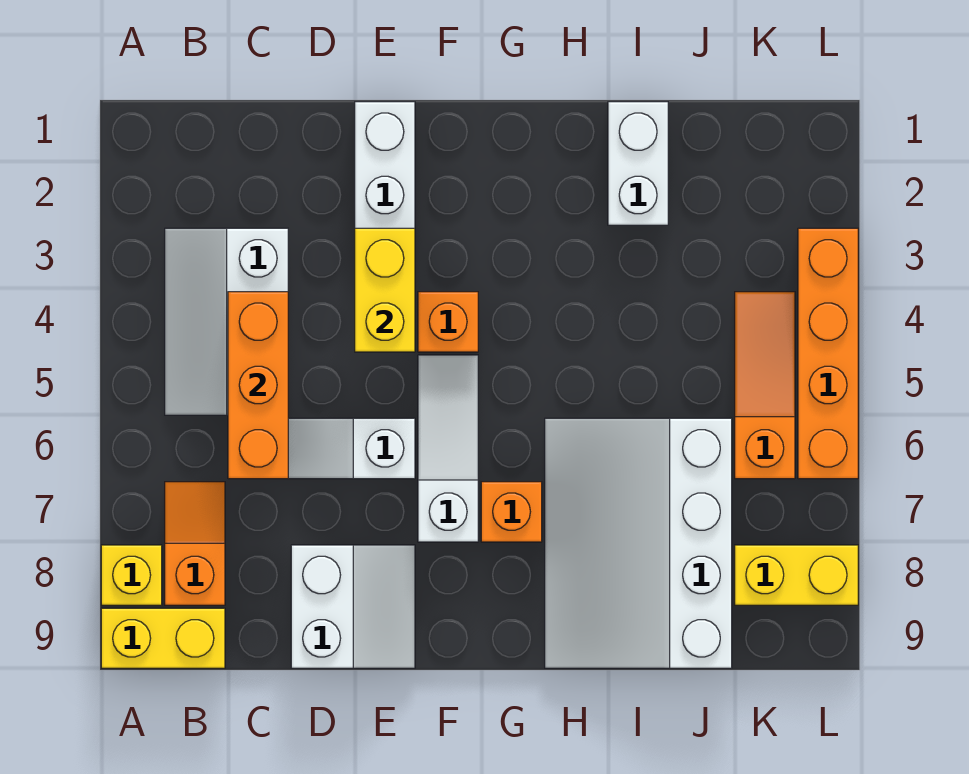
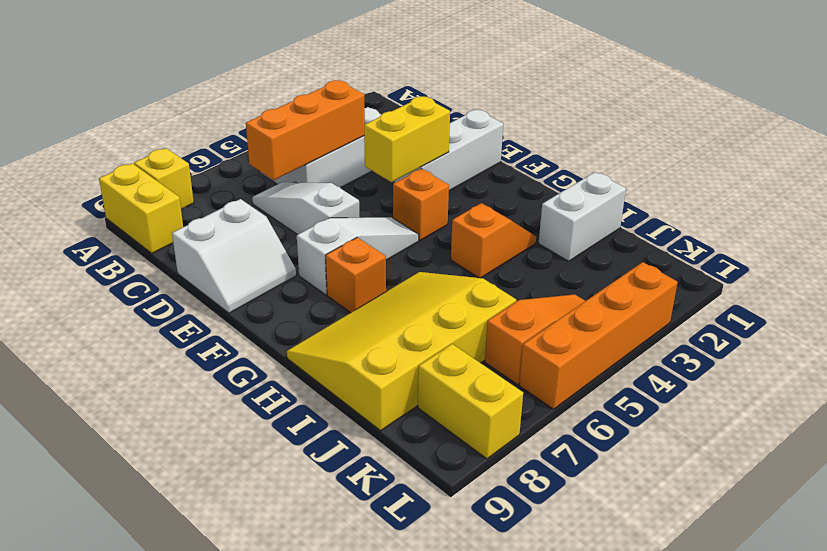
orange 1x2 slope [165,482,225,605] -> orange 1x2 slope moved to [451,203,536,278]
white 3x4 slope [545,418,732,668] -> yellow 3x4 slope [287,272,516,431]

